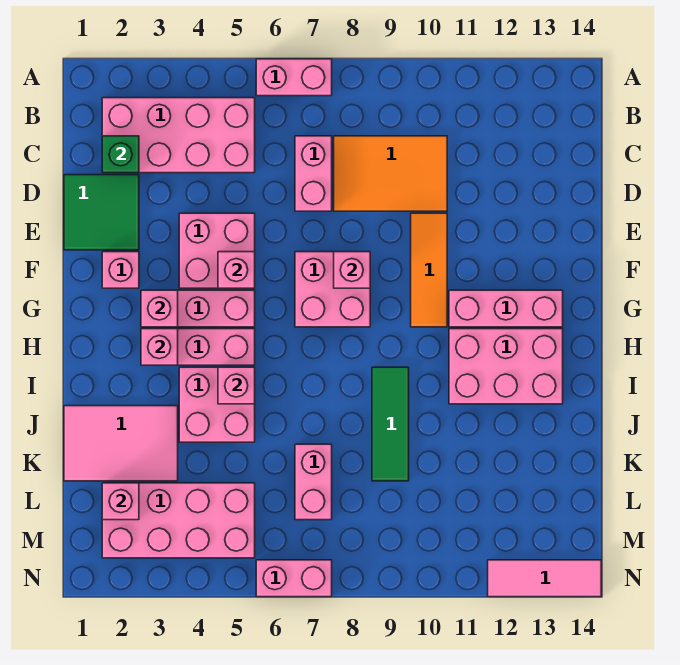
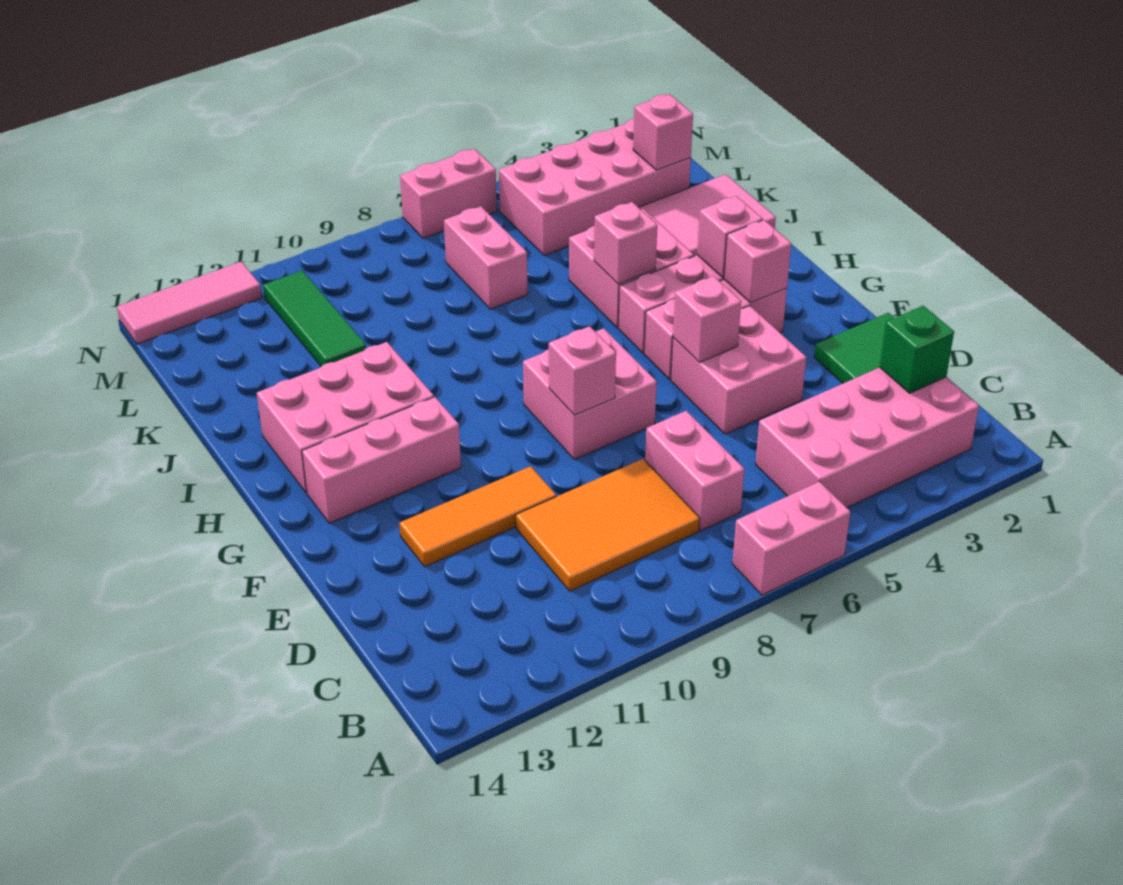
orange 1x3 tile [411,213,447,327] -> orange 1x3 tile turned to [400,466,556,567]
pink 1x1 brick [102,252,139,288] -> none
green 1x3 tile [372,367,409,481] -> green 1x3 tile moved to [263,271,366,366]

